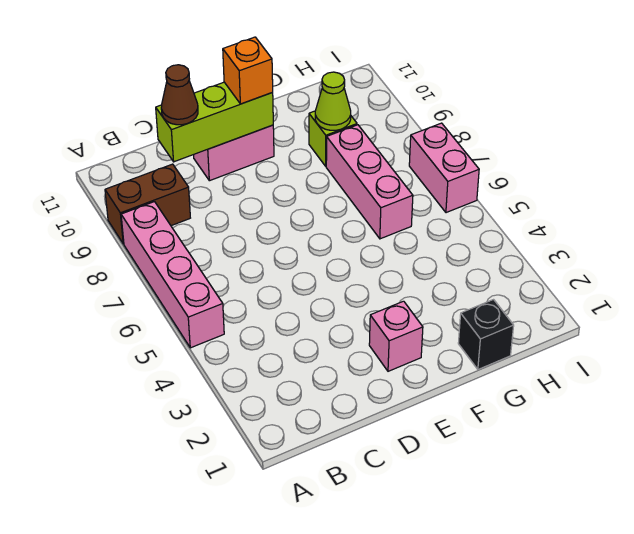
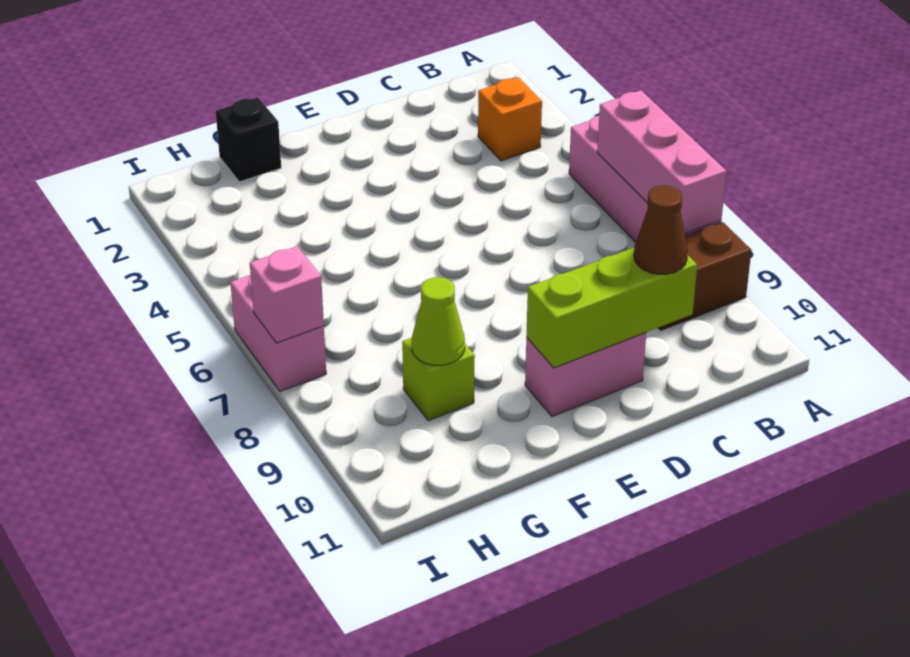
pink 1x1 brick [369,301,423,371] -> pink 1x1 brick moved to [250,246,324,343]
orange 1x1 brick [223,37,273,104] -> orange 1x1 brick moved to [478,77,542,161]
pink 1x3 brick [326,125,413,239] -> pink 1x3 brick moved to [597,90,726,233]

